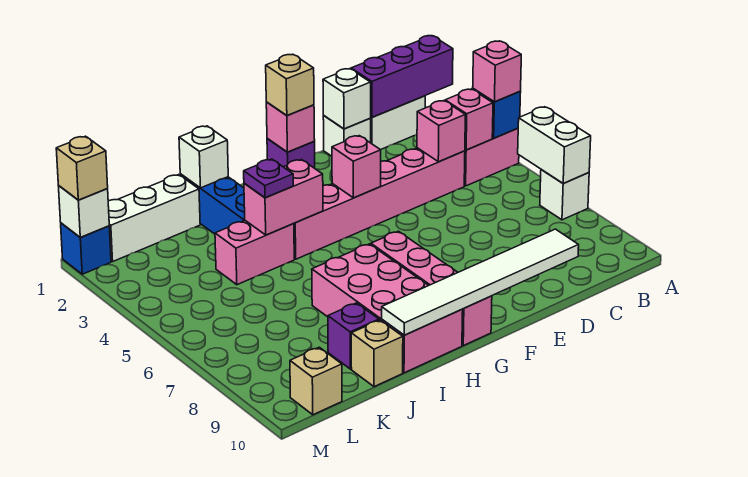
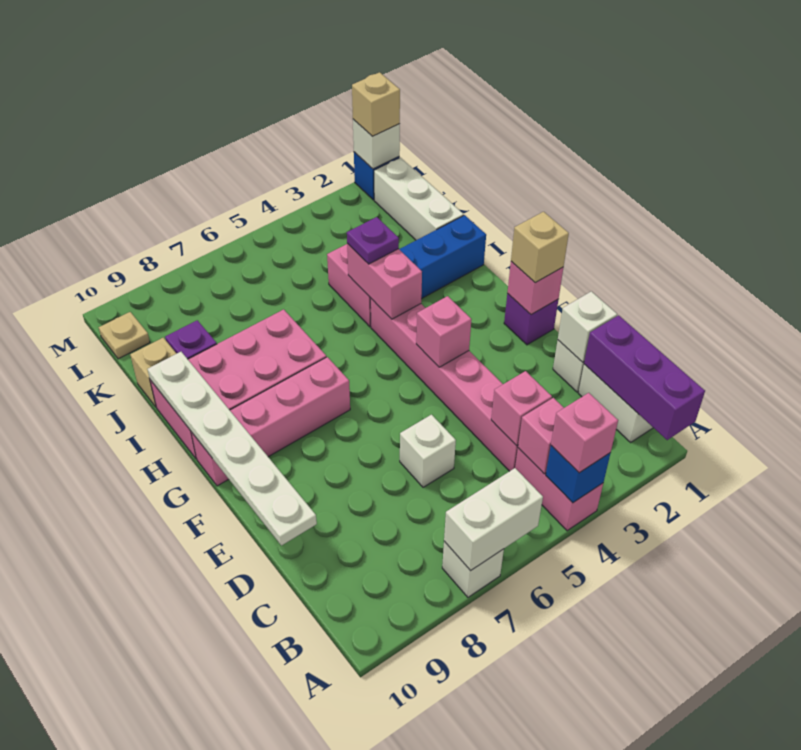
white 1x6 tile [382,229,579,335] -> white 1x6 plate [148,352,317,545]
white 1x1 brick [179,126,228,188] -> white 1x1 brick moved to [400,415,456,487]
tan 1x1 brick [290,347,342,415] -> tan 1x1 plate [99,312,150,359]

